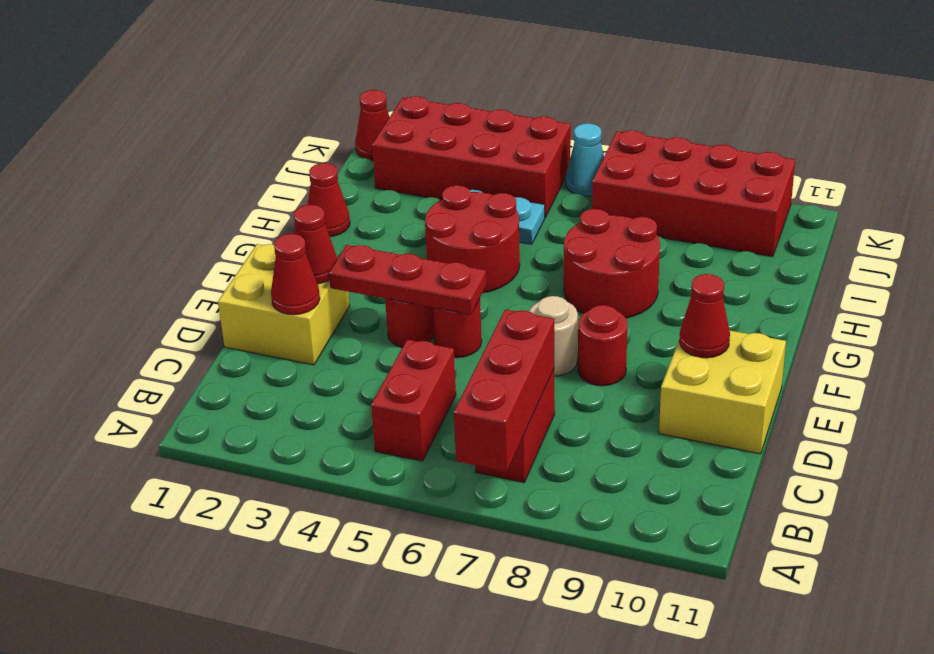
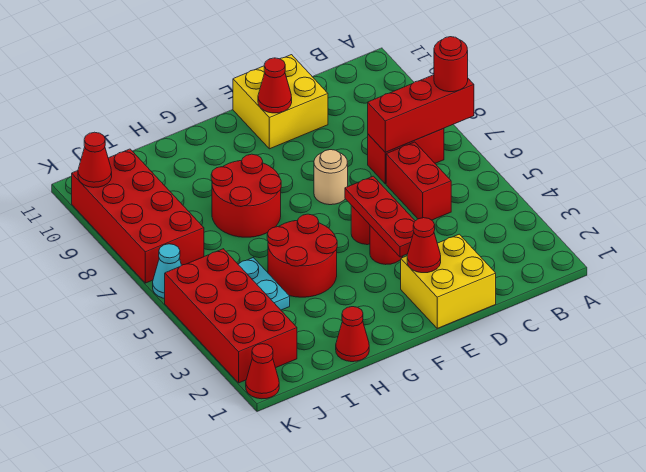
red 1x2 brick [371,339,456,461] -> red 1x2 brick turned to [386,142,451,220]
red 1x1 cone [271,234,320,315] -> red 1x1 cone moved to [78,132,112,188]
red 1x1 round brick [578,305,628,386] -> red 1x1 round brick moved to [434,37,468,92]

